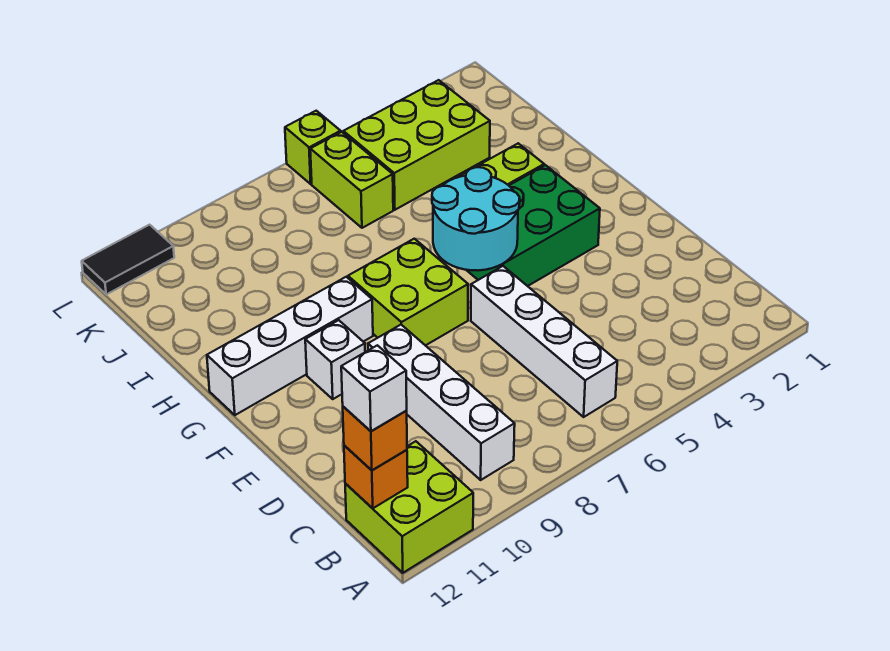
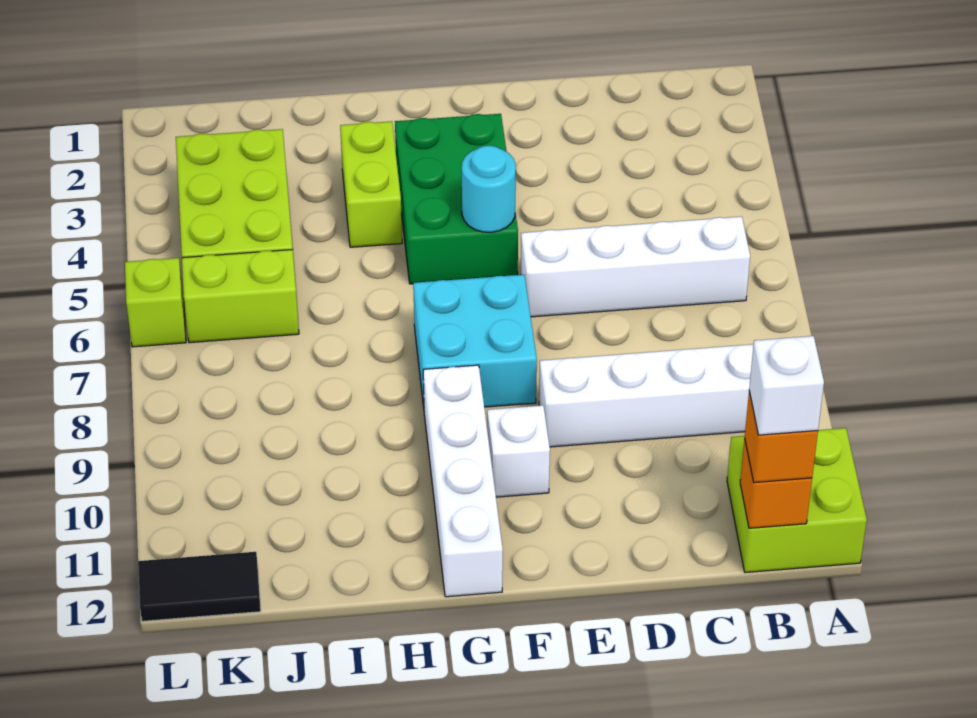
cyan 2x2 round brick [432,167,520,271] -> cyan 1x1 round brick [462,146,516,232]
lime 2x2 brick [348,239,468,346] -> cyan 2x2 brick [413,275,537,407]
black 1x2 tile [82,225,174,294] -> black 1x2 tile turned to [138,552,261,621]

